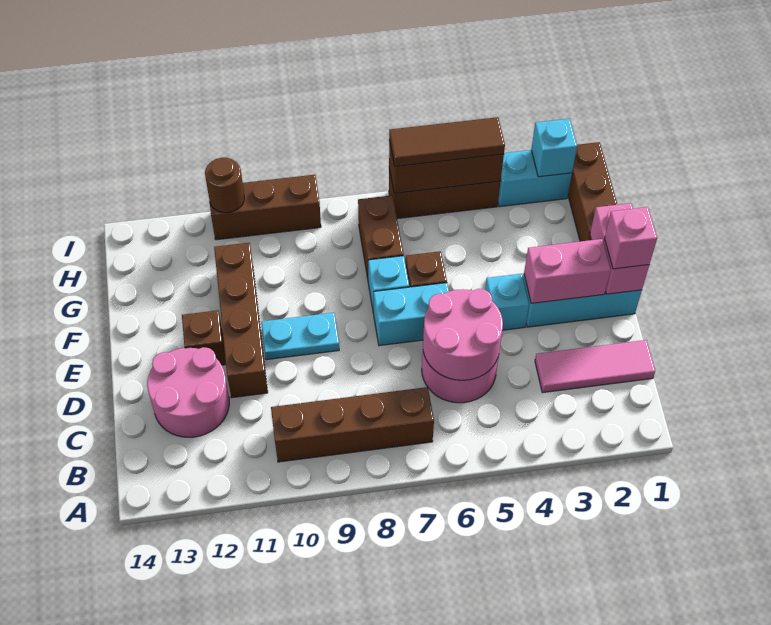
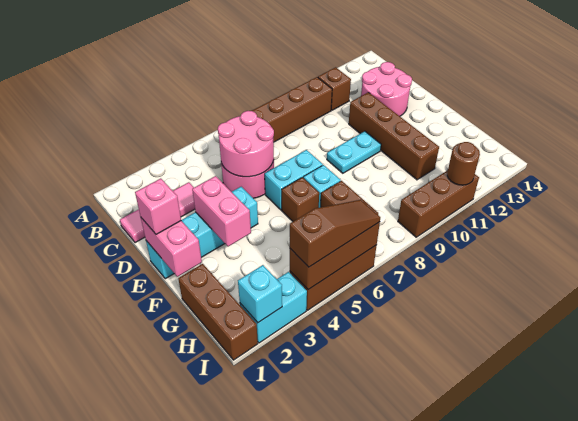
pink 1x2 brick [524,239,611,303] -> pink 1x2 brick turned to [192,176,251,246]
brown 1x1 brick [182,310,226,365] -> brown 1x1 brick moved to [318,67,351,110]
brown 1x3 tile [389,117,505,166] -> brown 1x3 slope [290,200,380,267]

